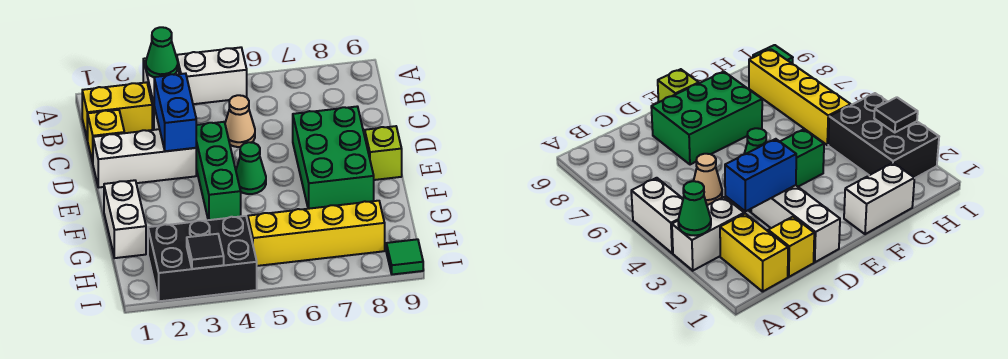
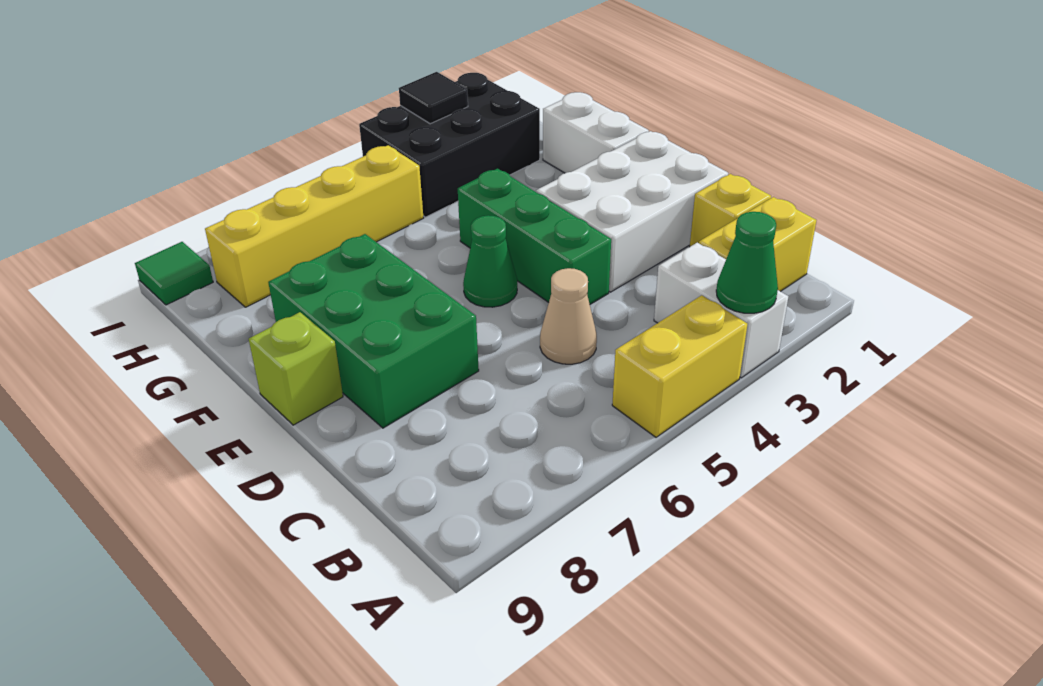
white 1x2 brick [177,47,247,104] -> yellow 1x2 brick [612,295,747,437]
blue 1x2 brick [154,73,196,151] -> none
white 1x3 brick [93,129,196,188] -> white 2x3 brick [536,131,728,292]

